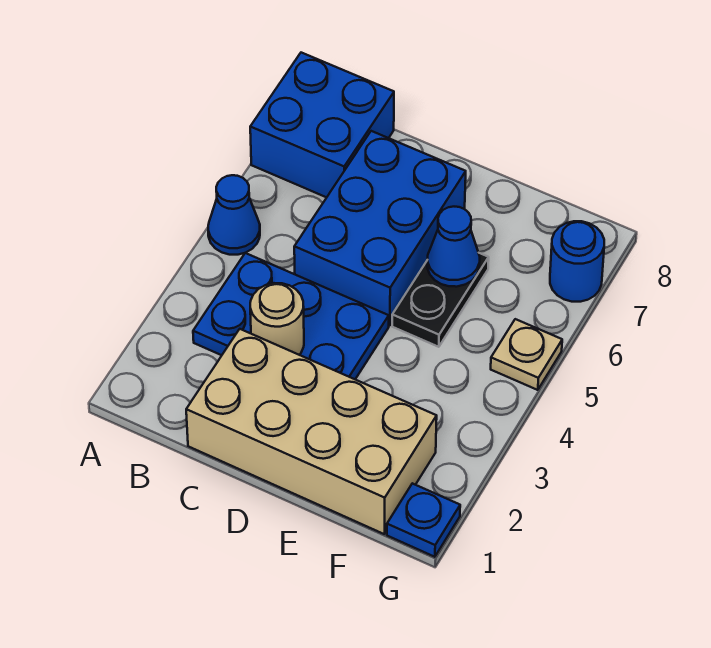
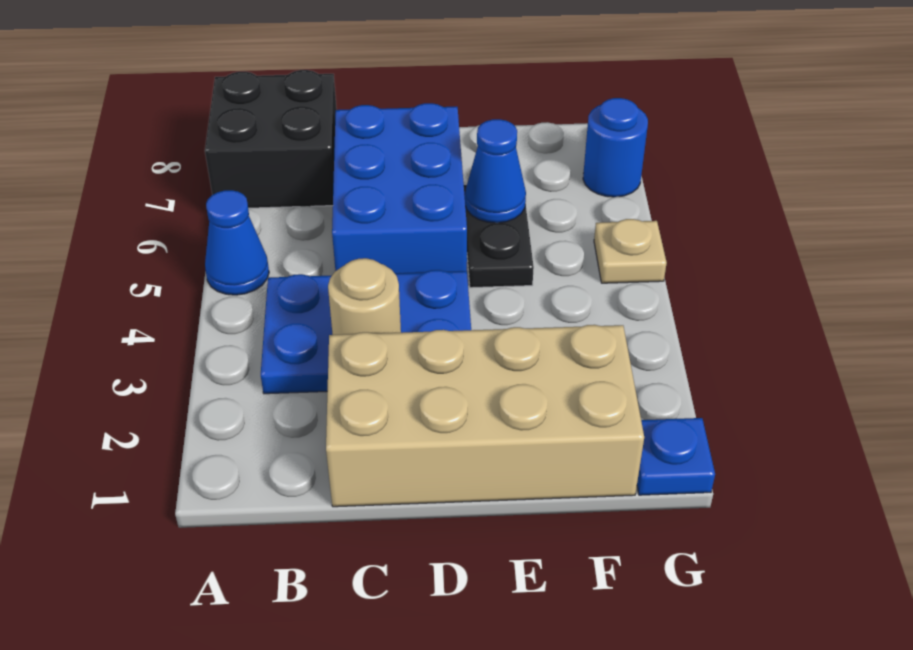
blue 2x2 brick [250,53,394,197] -> black 2x2 brick [205,70,337,208]

